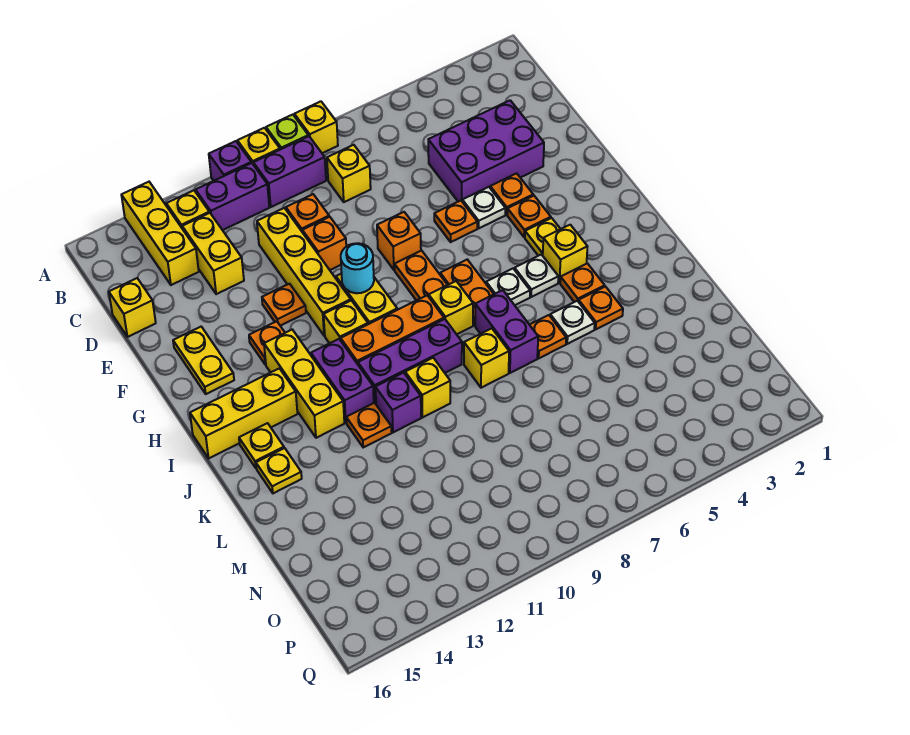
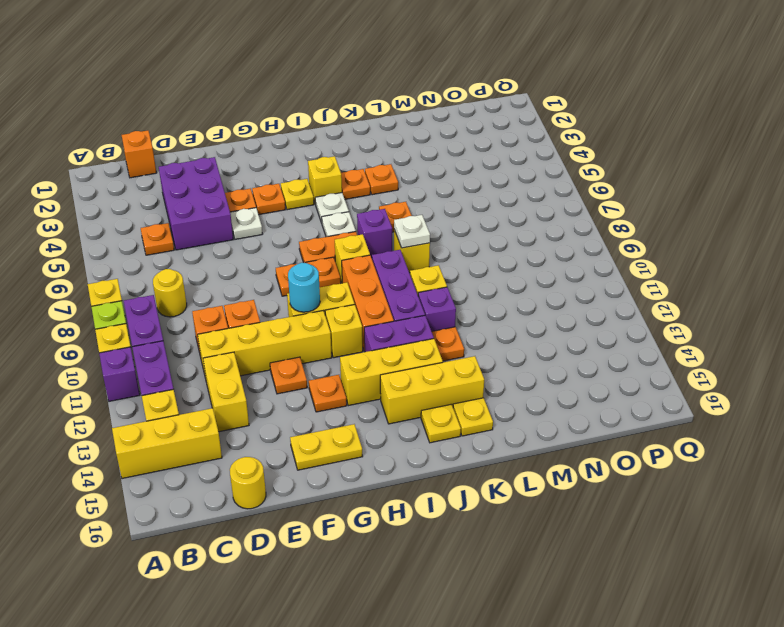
yellow 1x1 brick [327,145,371,202] -> yellow 1x1 round brick [153,269,187,317]
yellow 1x2 brick [182,213,244,294] -> yellow 1x2 brick turned to [203,352,249,432]
yellow 1x1 brick [109,278,156,337] -> yellow 1x1 round brick [230,457,266,509]
orange 1x1 plate [434,201,477,242] -> orange 1x1 plate moved to [141,223,174,255]
orange 1x1 brick [377,212,421,270] -> orange 1x1 brick moved to [122,131,156,178]
yellow 1x3 brick [190,368,297,458] -> yellow 1x3 brick turned to [380,356,484,424]
purple 1x2 brick [475,290,538,373] -> purple 1x1 brick [357,209,392,258]
white 1x1 plate [550,301,595,344] -> white 1x1 plate moved to [394,215,430,248]

